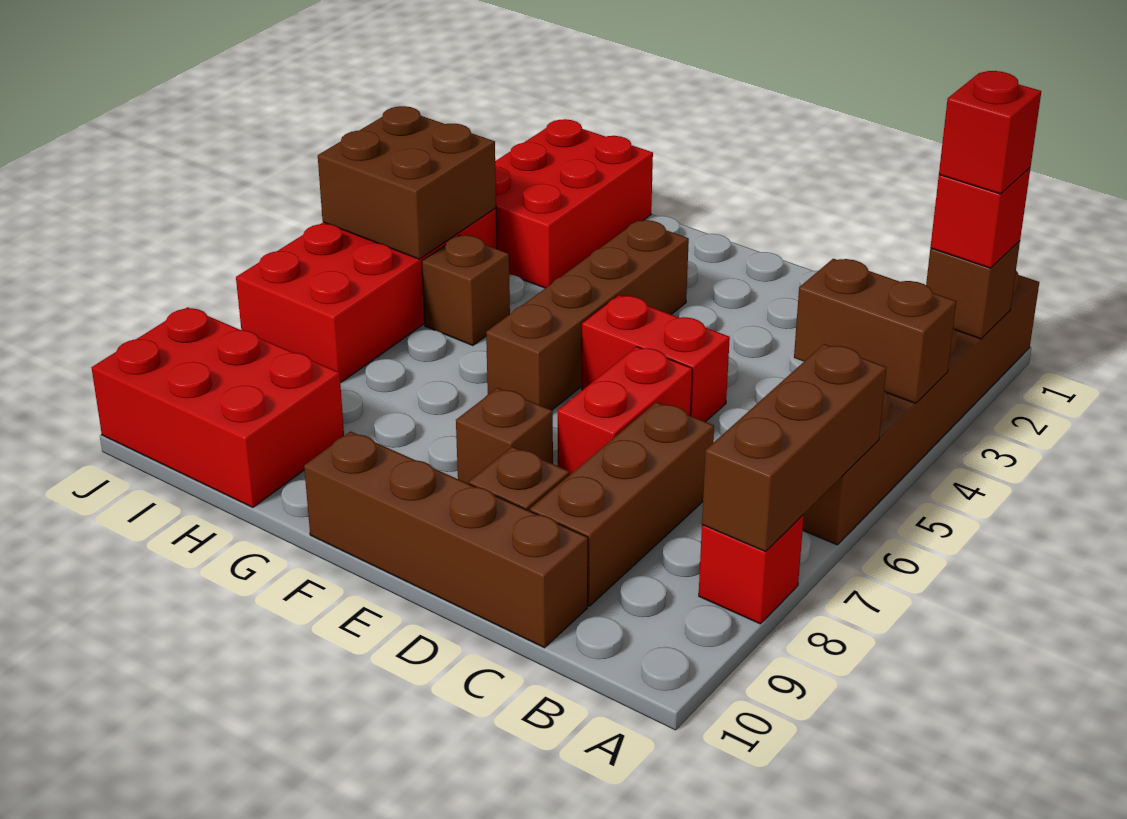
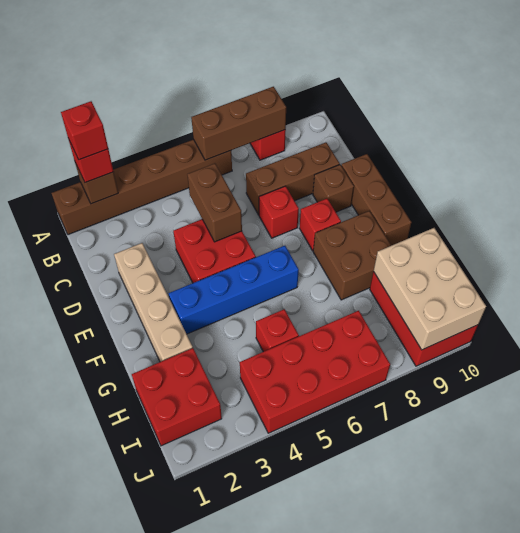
brown 1x2 brick [794,259,956,404] -> brown 1x2 brick moved to [187,163,242,242]
brown 1x4 brick [304,432,588,648] -> brown 1x3 brick [341,154,411,245]
none -> tan 1x4 brick [114,243,193,362]
red 1x2 brick [582,295,730,422] -> red 2x2 brick [173,219,256,283]
red 1x2 brick [558,347,692,474] -> red 1x1 brick [259,186,299,238]
brown 1x1 brick [456,388,553,484] -> red 1x1 brick [300,199,341,251]
brown 1x4 brick [486,220,689,410] -> blue 1x4 brick [169,246,299,334]
red 2x3 brick [495,119,653,288] -> red 2x2 brick [132,348,222,446]
brown 1x1 brick [422,235,510,346] -> red 1x1 brick [256,309,299,352]
none -> tan 2x3 brick [374,228,486,350]
brown 2x2 brick [318,106,496,259] -> brown 2x2 brick moved to [313,211,391,300]

